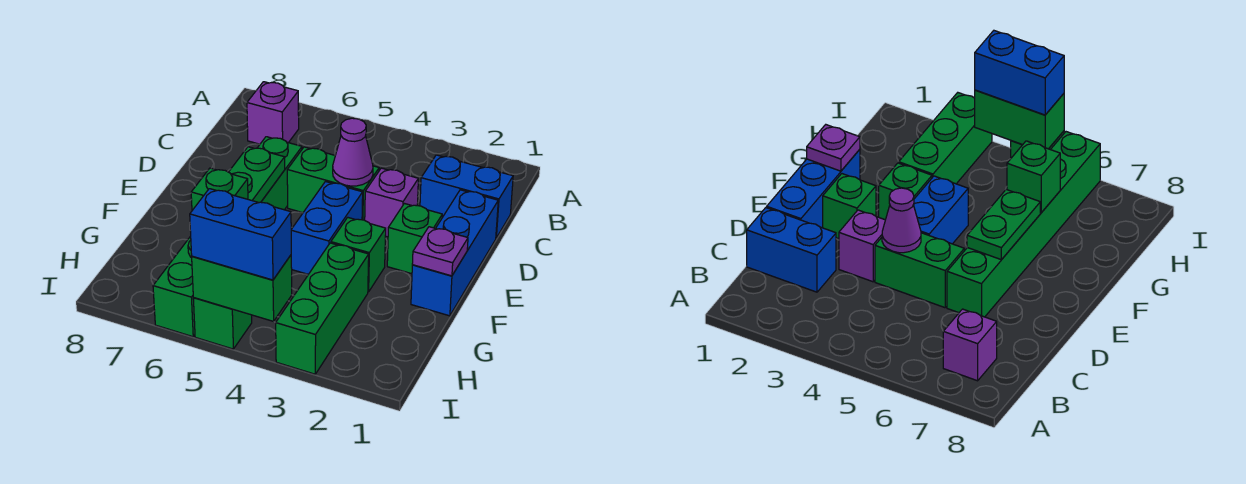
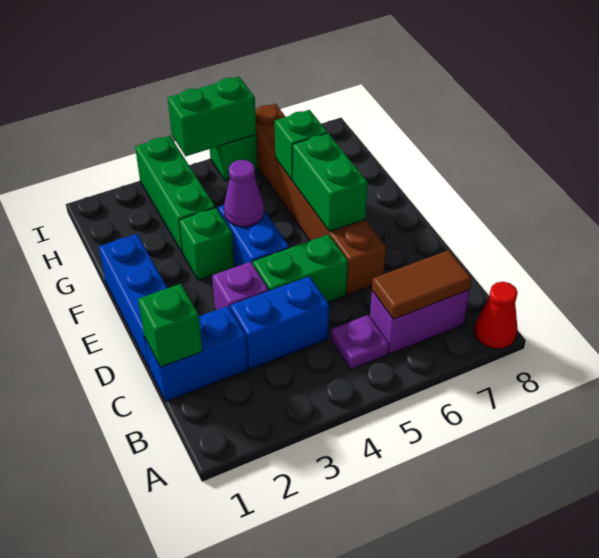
none -> red 1x1 cone [474,282,518,349]
none -> brown 1x2 tile [372,250,472,319]
purple 1x1 brick [247,82,299,144] -> purple 1x2 brick [370,290,470,354]
purple 1x1 cone [333,118,373,186] -> purple 1x1 cone moved to [224,160,264,227]
green 1x6 brick [153,137,302,337] -> brown 1x6 brick [255,104,386,295]
green 1x1 brick [387,203,442,274] -> green 1x1 brick moved to [138,284,203,367]
green 1x2 plate [229,147,285,203] -> green 1x2 brick [293,133,368,232]
purple 1x1 plate [412,227,468,276] -> purple 1x1 plate moved to [331,315,389,369]
blue 1x2 brick [190,189,291,280] -> blue 1x2 brick moved to [230,276,329,369]

